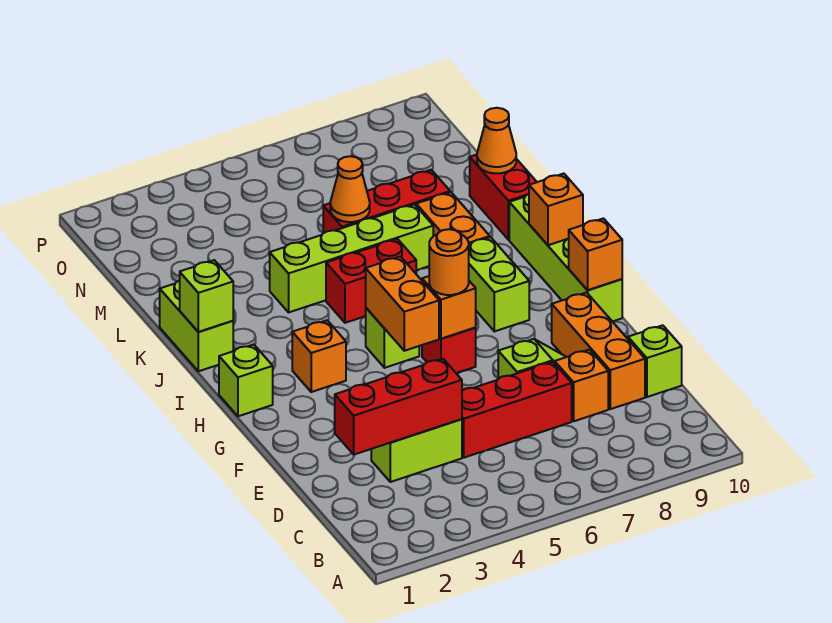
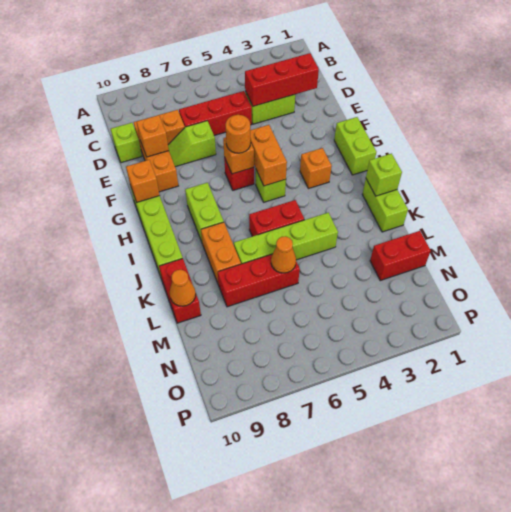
lime 1x1 brick [219,345,273,416] -> lime 1x2 brick [334,117,376,175]
orange 1x1 brick [529,174,583,245] -> orange 1x1 brick moved to [136,115,169,157]
none -> red 1x2 brick [370,231,431,281]

